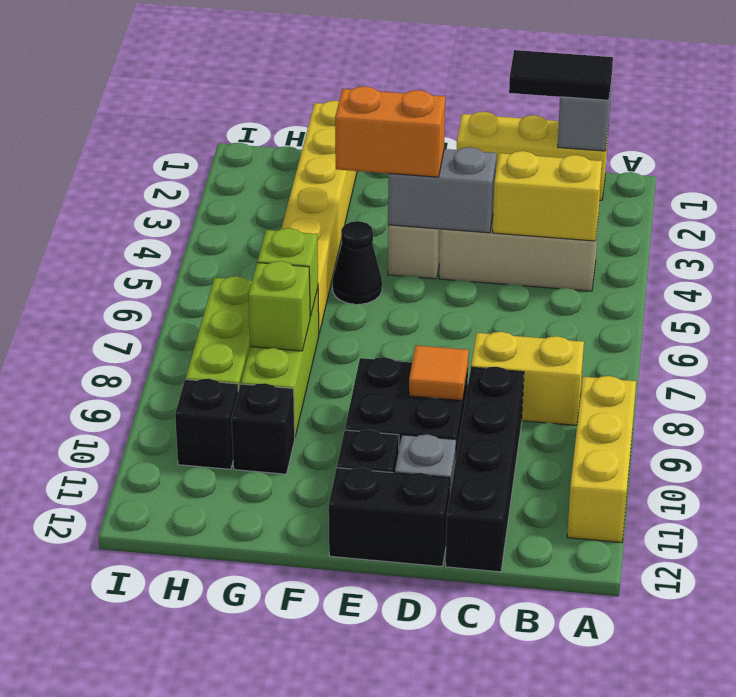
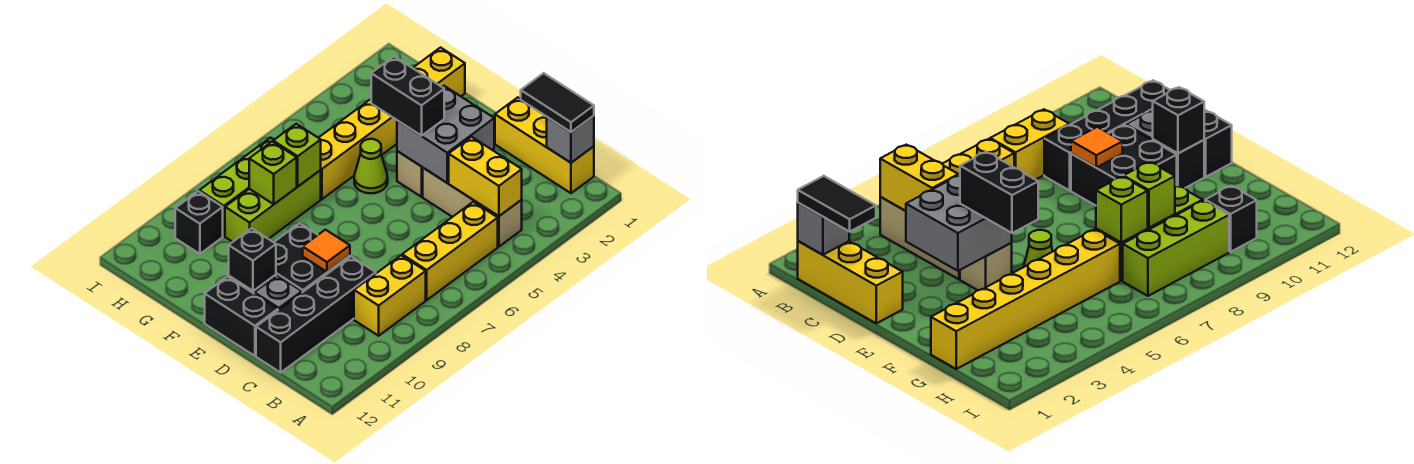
yellow 1x3 brick [567,376,636,543] -> yellow 1x3 brick moved to [402,202,498,300]
yellow 1x2 brick [471,332,584,425] -> yellow 1x2 brick turned to [354,255,426,336]
grey 1x2 brick [388,147,497,233] -> grey 2x2 brick [397,86,494,183]
orange 1x2 brick [335,86,445,177] -> black 1x2 brick [371,56,444,136]
black 1x1 cone [333,221,382,304] -> lime 1x1 cone [354,139,388,193]
black 1x1 brick [232,383,295,474] -> black 1x1 brick moved to [229,228,276,291]

